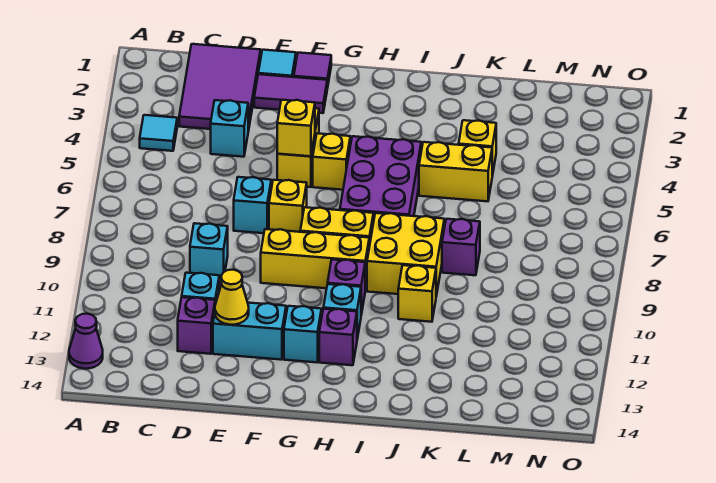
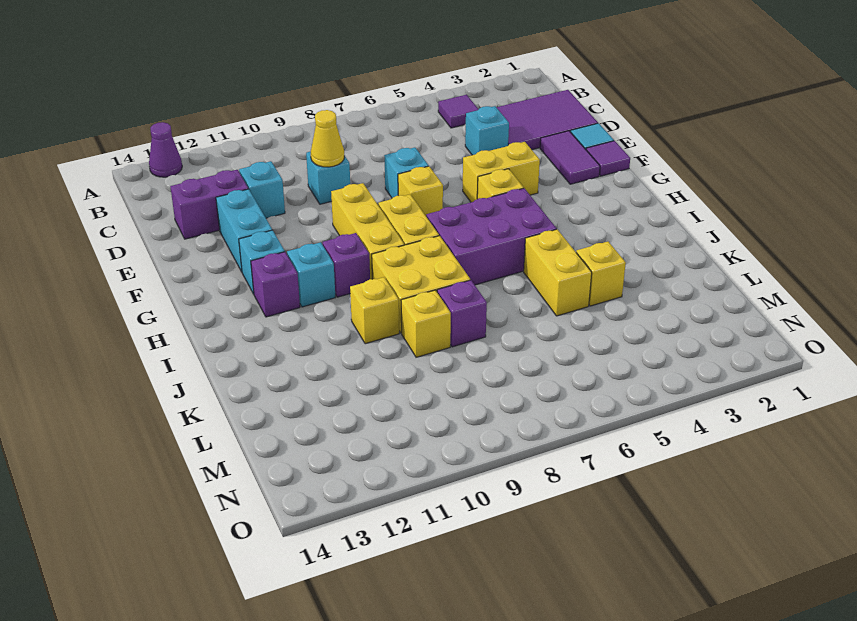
cyan 1x1 tile [140,115,177,151] -> purple 1x1 tile [438,95,479,128]
purple 1x1 brick [178,297,215,354] -> purple 1x2 brick [170,170,248,239]
yellow 1x1 cone [215,270,249,325] -> yellow 1x1 cone moved to [311,110,344,167]
yellow 1x1 brick [277,100,315,156] -> yellow 1x1 brick moved to [401,290,451,357]

